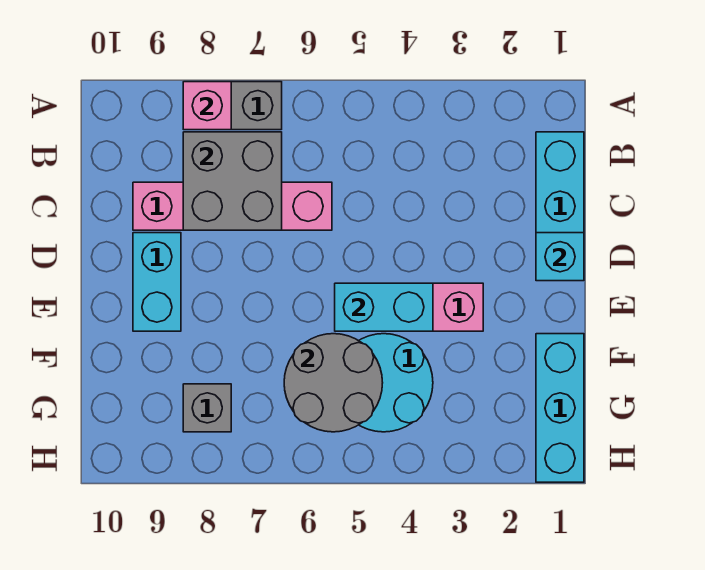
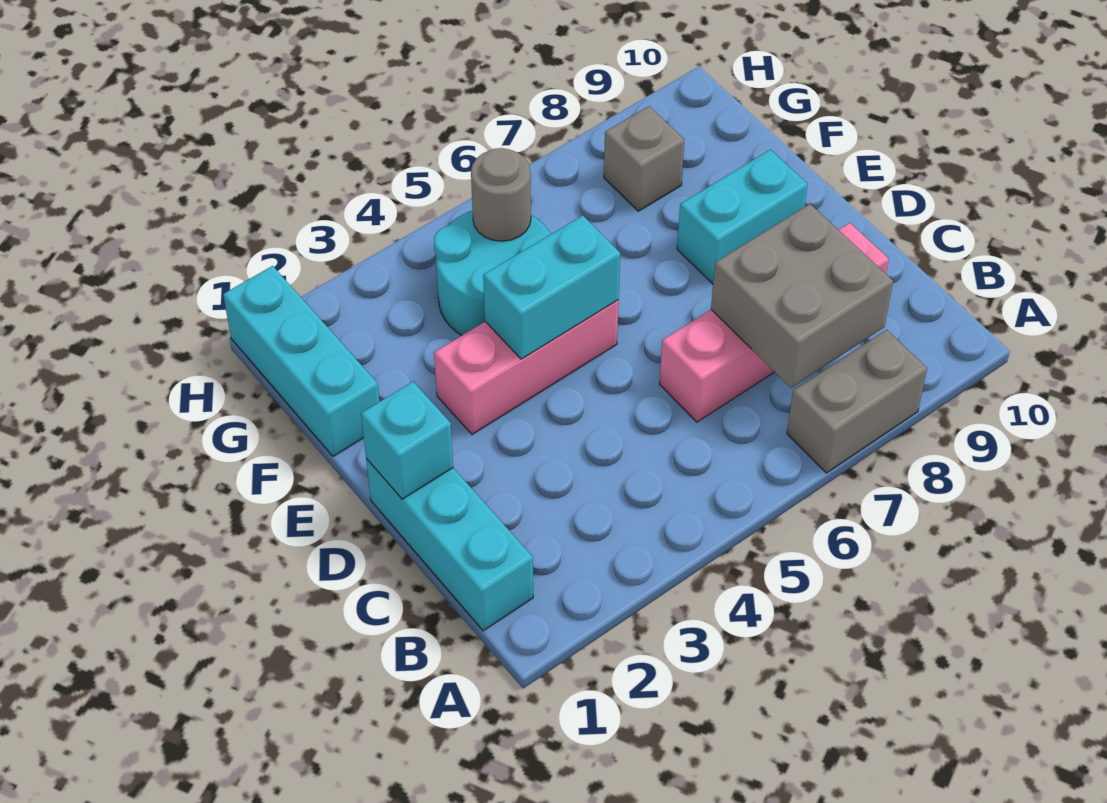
pink 1x1 brick [183,82,231,130] -> none
cyan 1x2 brick [133,233,181,331] -> cyan 1x2 brick turned to [677,150,808,284]
grey 2x2 round brick [284,334,383,432] -> grey 1x1 round brick [471,148,531,241]

